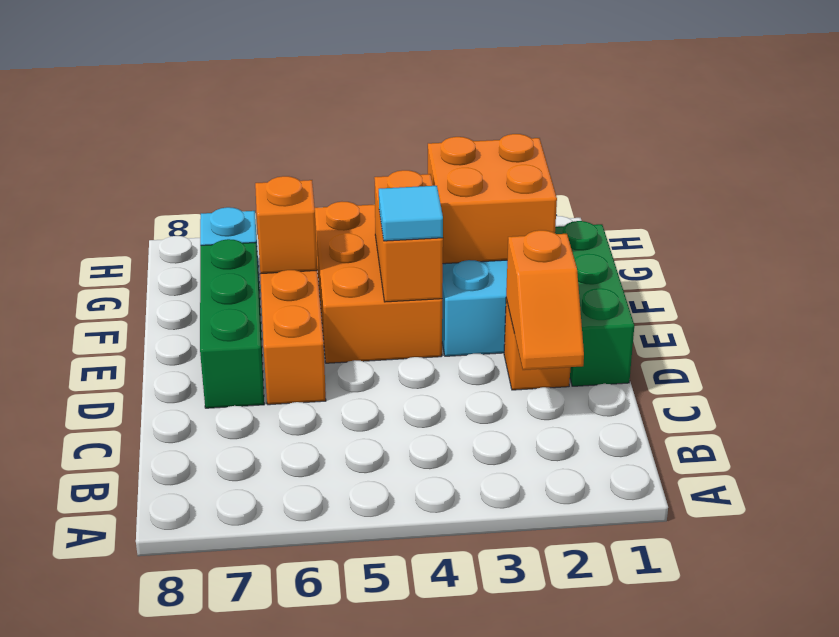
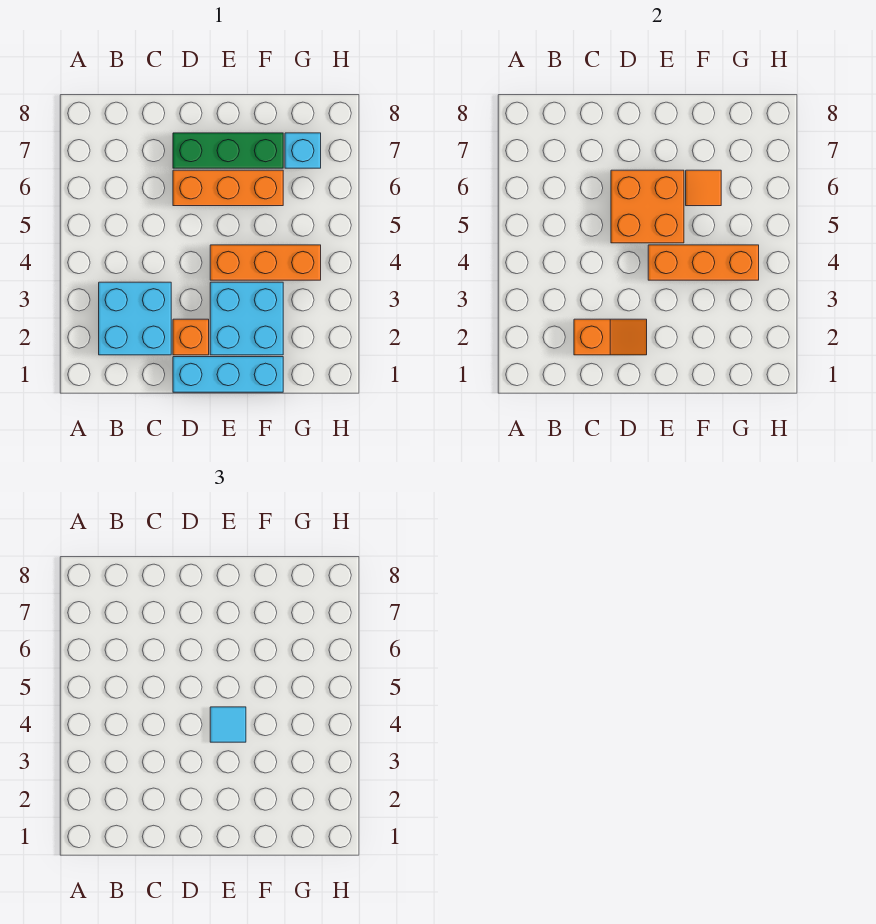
none -> cyan 2x2 brick [99,282,171,355]
orange 1x2 slope [506,230,584,370] -> orange 1x2 slope turned to [574,319,647,355]
green 1x3 brick [555,221,634,386] -> cyan 1x3 brick [173,357,283,392]
orange 2x3 brick [315,202,442,363] -> orange 1x3 brick [210,245,321,280]
orange 1x2 brick [374,170,443,302] -> orange 1x3 brick [648,245,759,280]
orange 2x2 brick [428,134,557,264] -> orange 2x2 brick moved to [611,170,684,243]
orange 1x1 brick [255,176,317,274] -> orange 1x1 tile [686,170,721,206]

